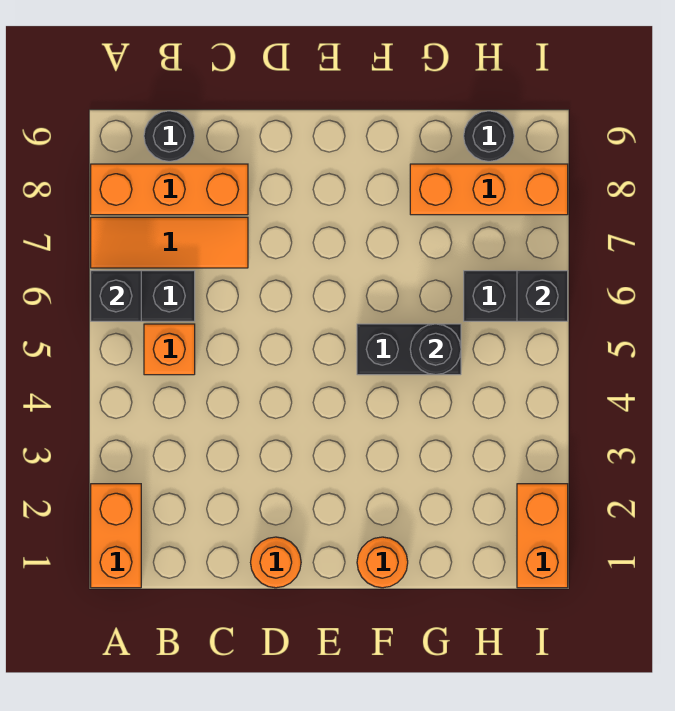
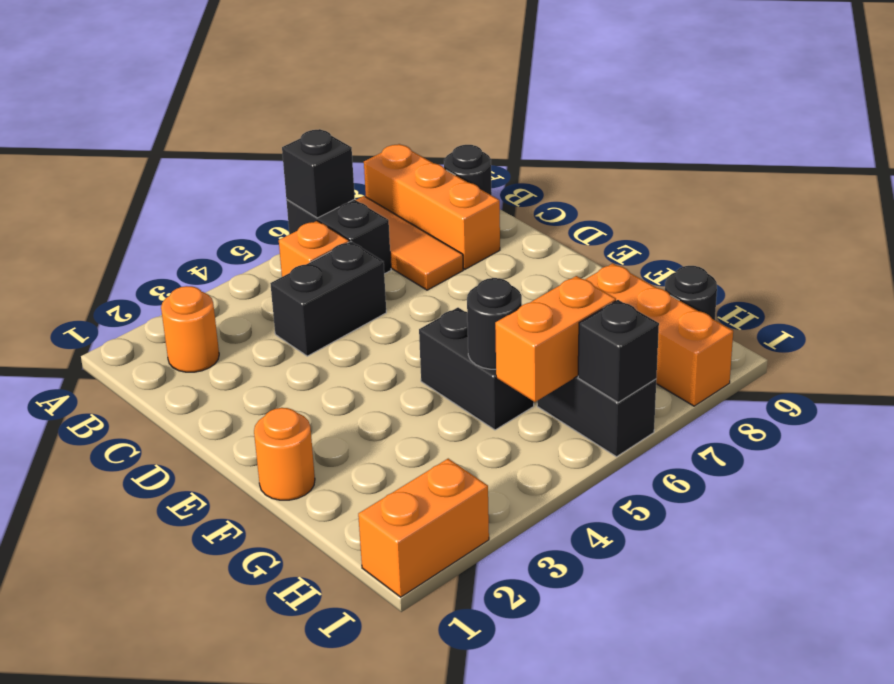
orange 1x2 brick [91,484,141,588] -> orange 1x2 brick moved to [495,276,616,402]
none -> black 1x2 brick [270,241,386,356]
orange 1x1 round brick [251,537,301,588] -> orange 1x1 round brick moved to [161,286,219,372]

